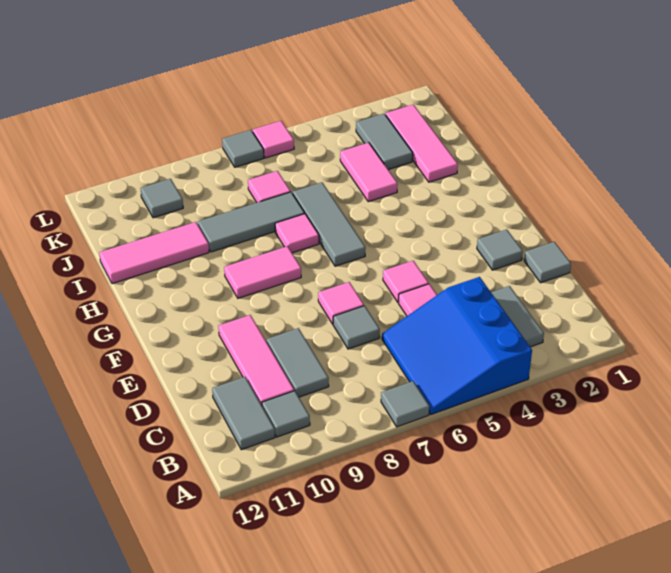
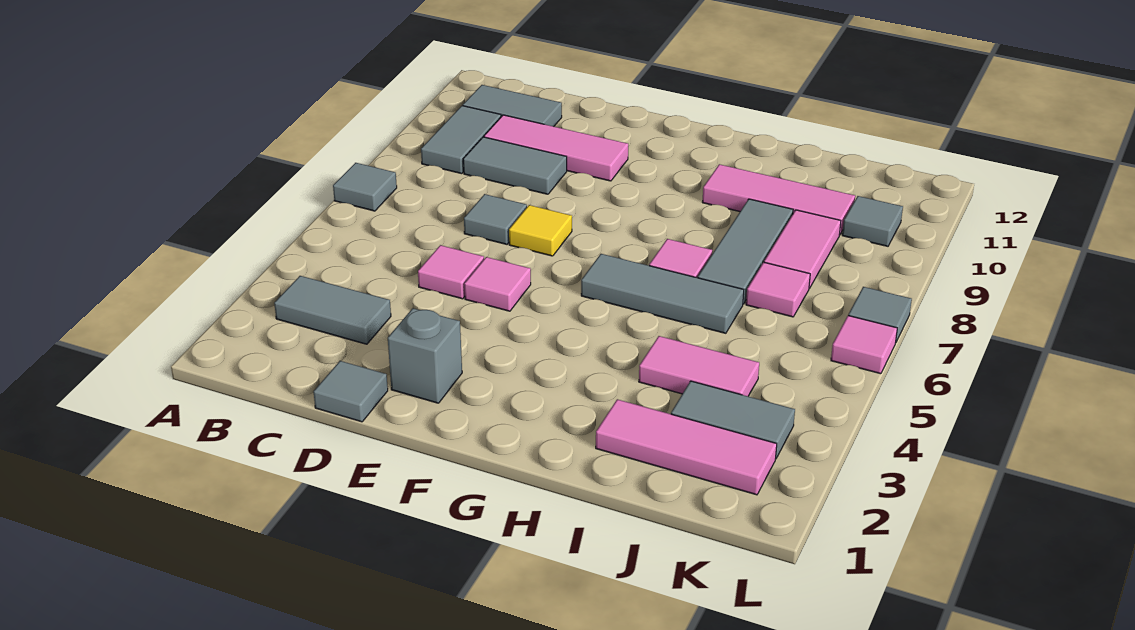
blue 3x3 slope [382,277,532,414] -> none
grey 1x1 tile [262,391,310,437] -> grey 1x2 tile [421,106,501,174]
grey 1x1 tile [477,229,523,270] -> grey 1x1 brick [388,308,462,403]
pink 1x1 tile [318,282,364,324] -> yellow 1x1 tile [509,205,572,256]
pink 1x2 tile [224,246,301,298] -> pink 1x2 tile moved to [764,210,841,289]
pink 1x3 tile [99,222,209,284] -> pink 1x3 tile turned to [702,164,855,235]

